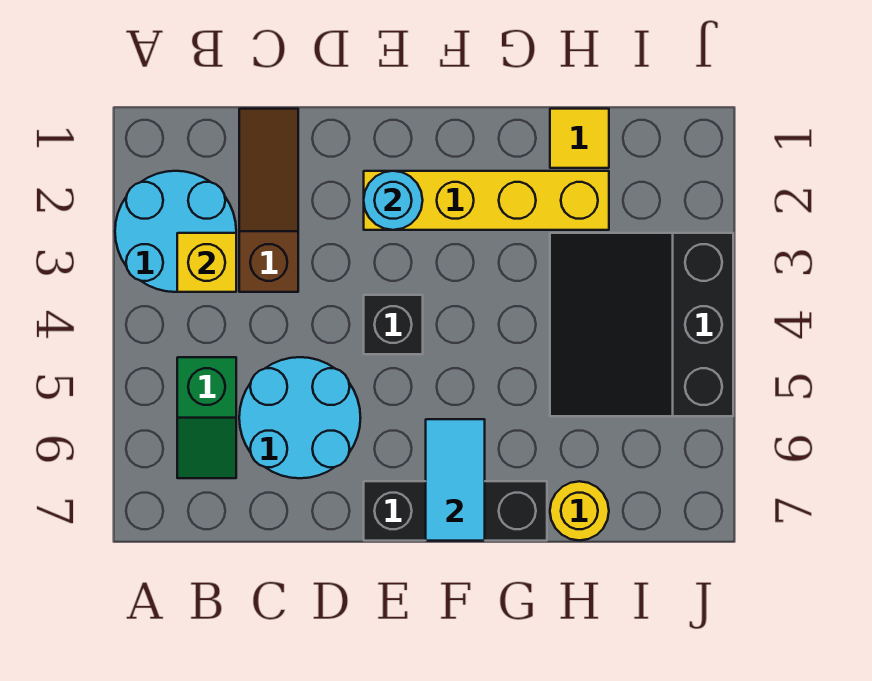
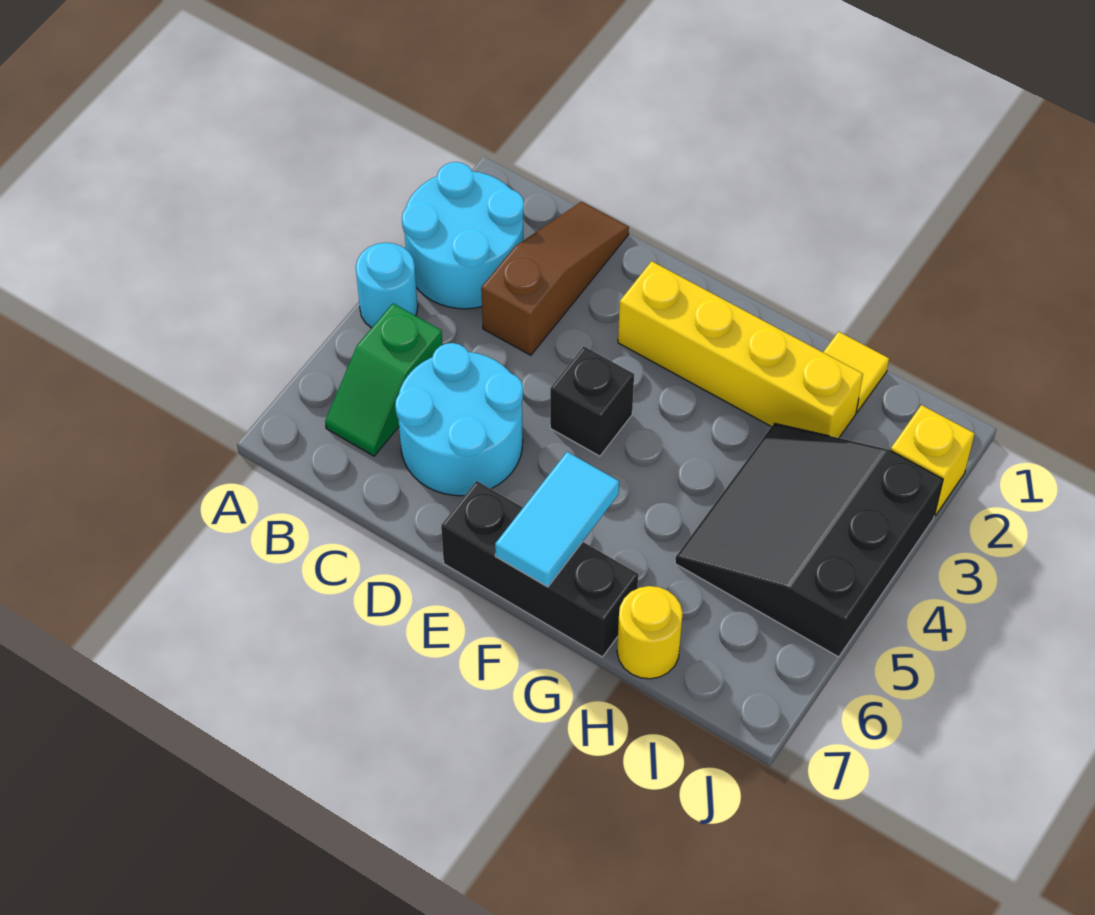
yellow 1x1 brick [177,233,236,292] -> yellow 1x1 brick moved to [890,405,975,516]
cyan 1x1 round brick [364,171,423,230] -> cyan 1x1 round brick moved to [356,243,418,328]

